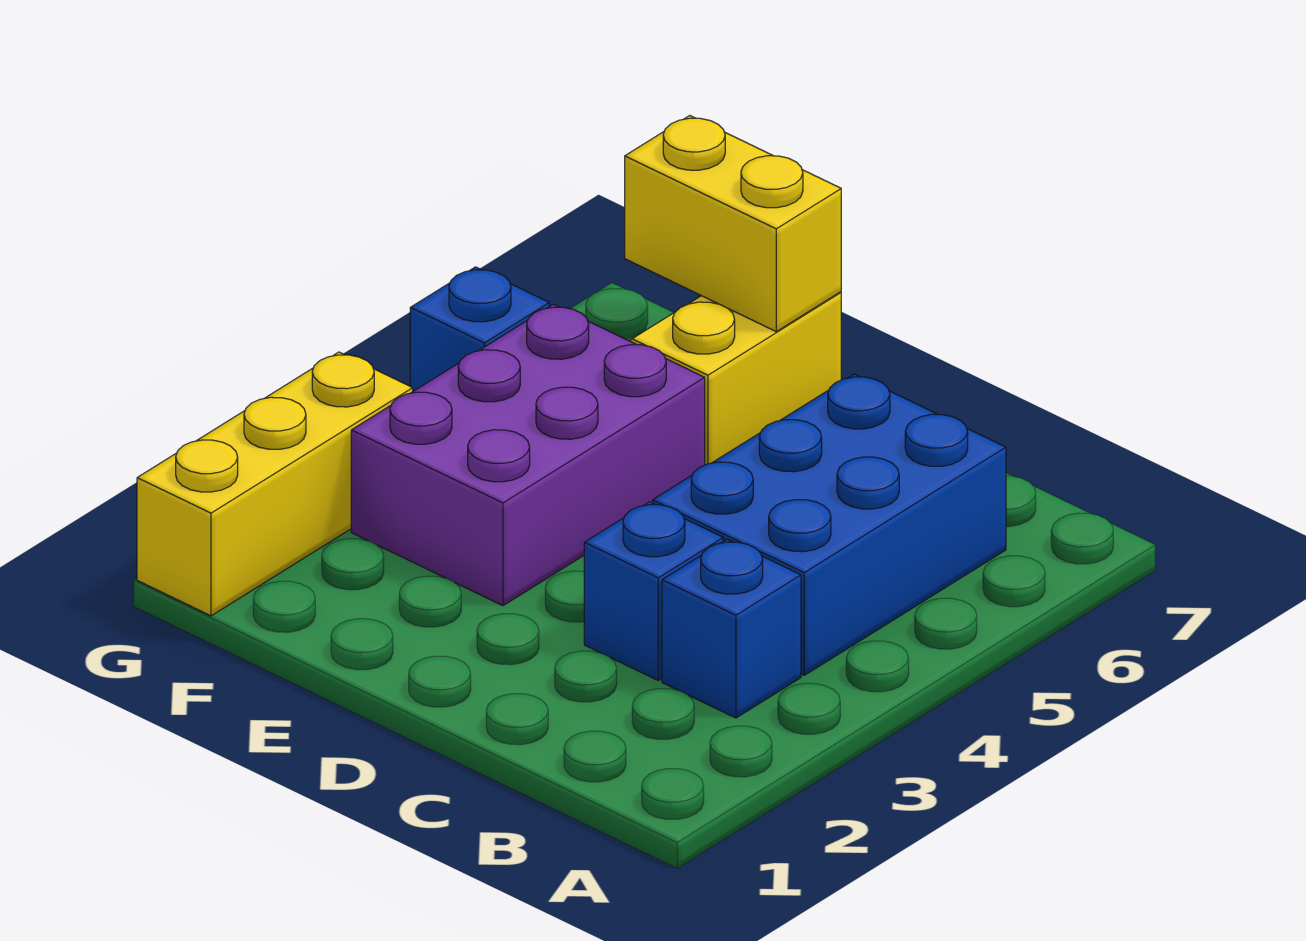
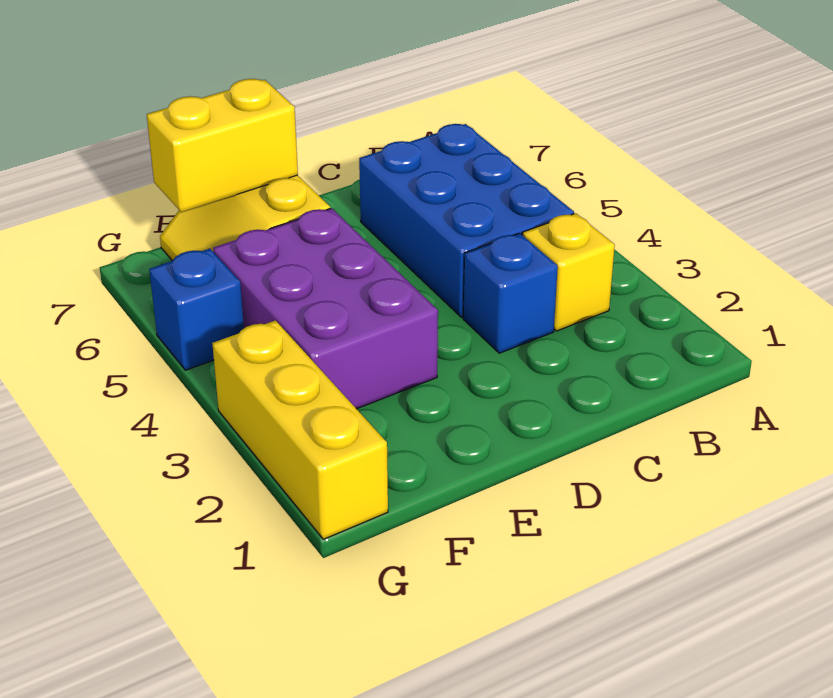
blue 1x1 brick [662,539,801,718] -> yellow 1x1 brick [522,213,615,331]

